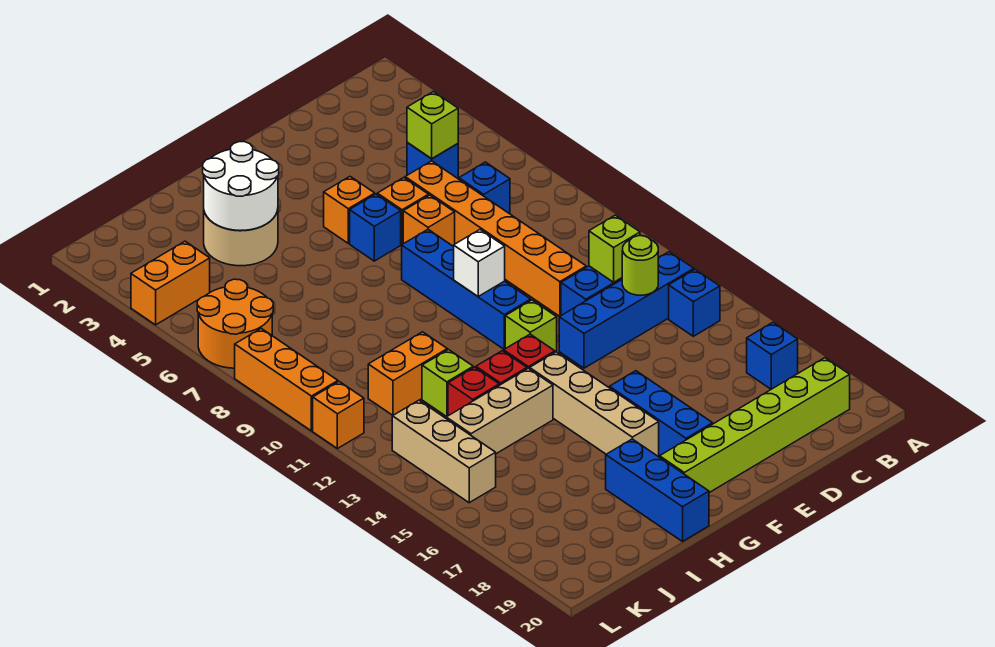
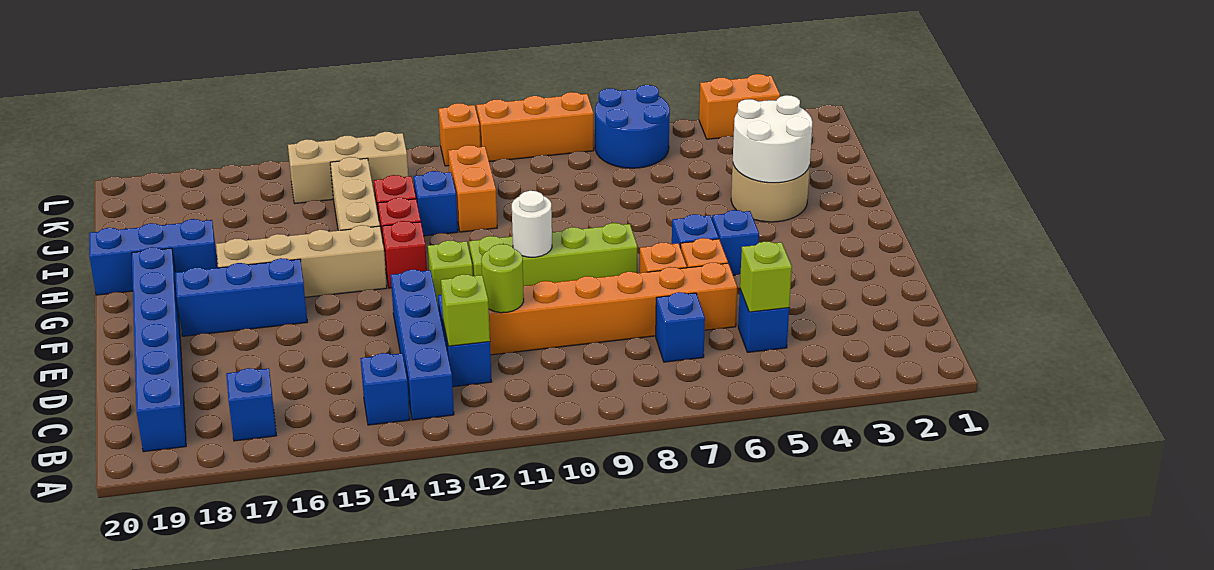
lime 1x6 brick [660,358,850,493] -> blue 1x6 brick [132,247,186,452]
lime 1x1 round brick [622,236,658,295] -> lime 1x1 round brick moved to [481,244,524,313]
orange 1x1 brick [324,177,375,243] -> blue 1x1 brick [712,210,759,275]
blue 1x4 brick [402,230,531,349] -> lime 1x4 brick [469,223,637,286]
white 1x1 brick [454,230,505,296] -> white 1x1 round brick [512,191,552,257]
lime 1x1 brick [422,350,473,417] -> blue 1x1 brick [414,171,458,236]
orange 1x2 brick [131,241,210,325] -> orange 1x2 brick turned to [699,74,780,139]
orange 2x2 round brick [197,279,273,368] -> blue 2x2 round brick [595,85,670,168]

